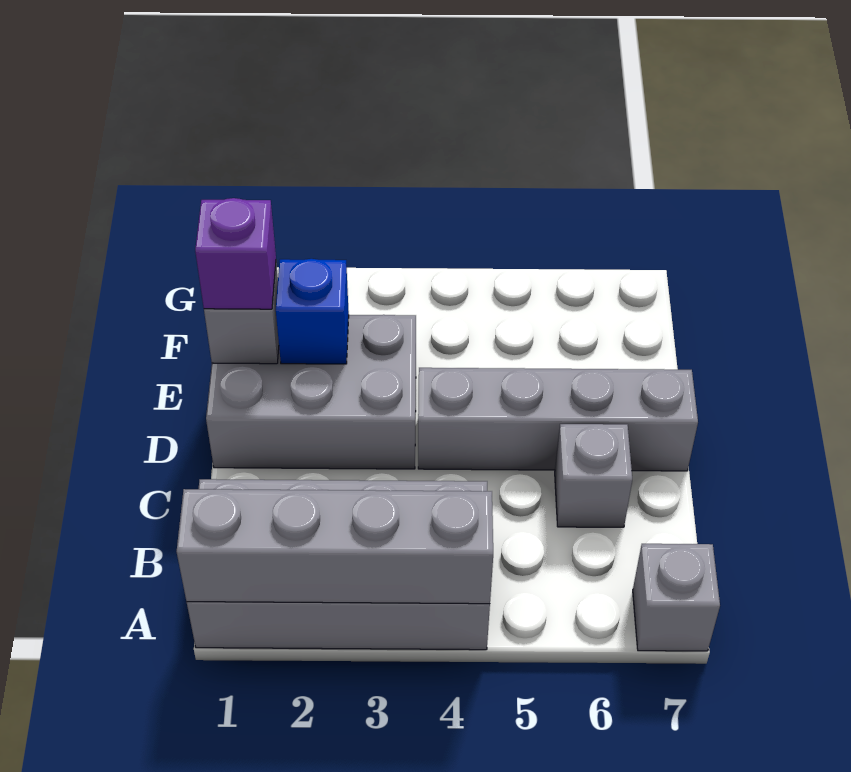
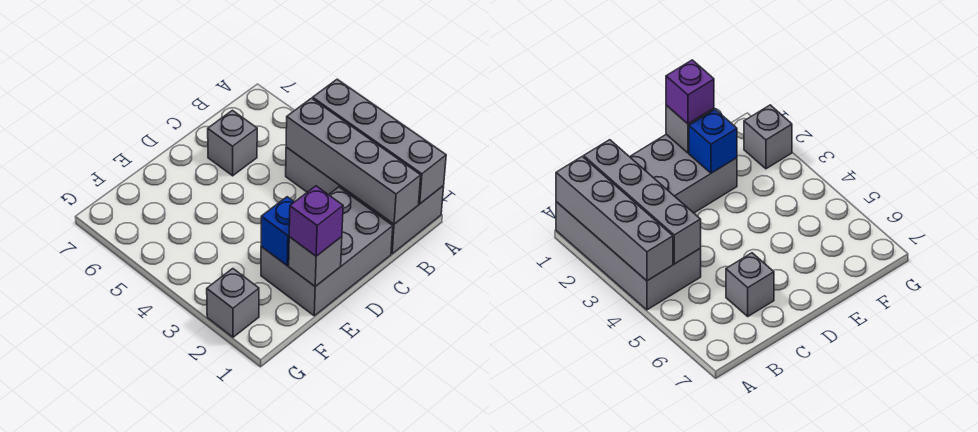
grey 1x1 brick [633,544,720,651] -> grey 1x1 brick moved to [207,269,259,337]
grey 2x3 brick [206,315,416,469] -> grey 2x3 brick turned to [261,187,393,316]
grey 1x4 brick [418,368,698,471] -> grey 1x4 brick moved to [286,98,421,224]

